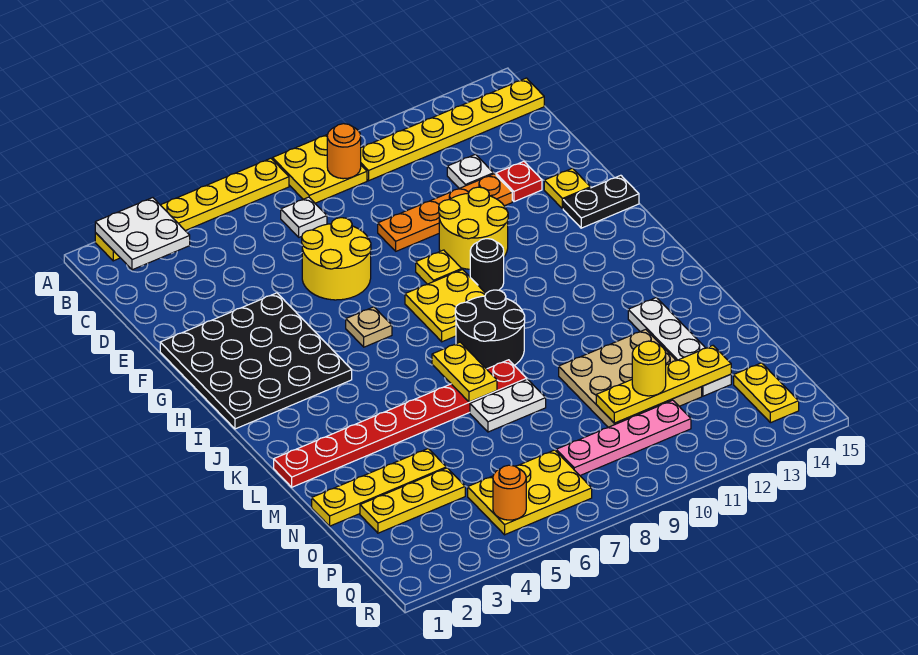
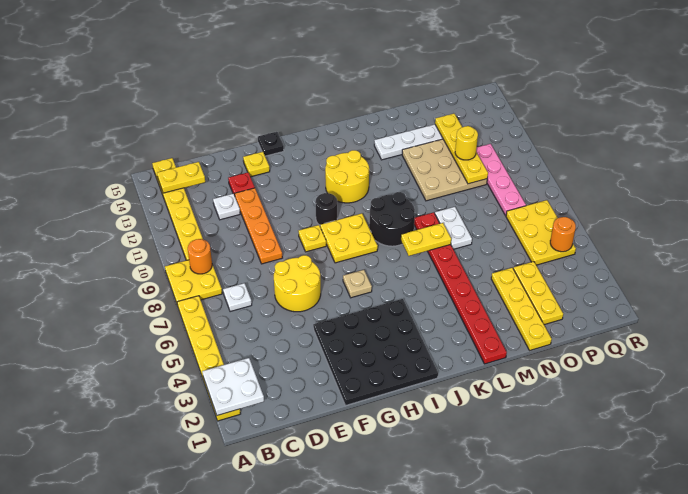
yellow 2x2 round brick [439,187,508,269] -> yellow 2x2 round brick moved to [325,150,369,203]
black 1x2 plate [563,175,639,228] -> black 1x1 plate [258,132,284,156]
yellow 1x2 plate [734,363,799,423] -> yellow 1x2 plate moved to [157,162,205,193]

